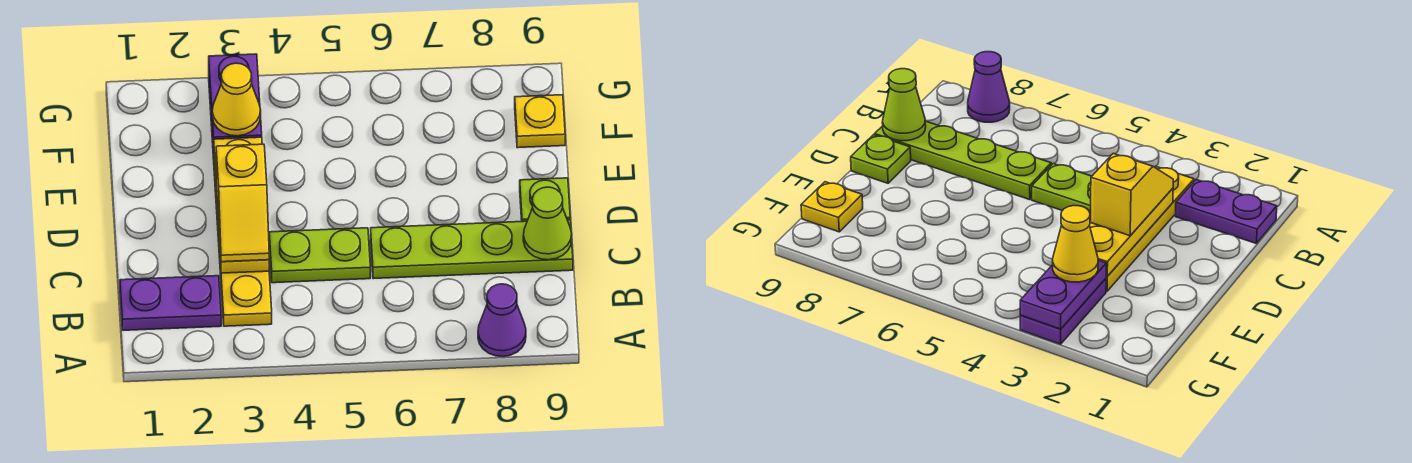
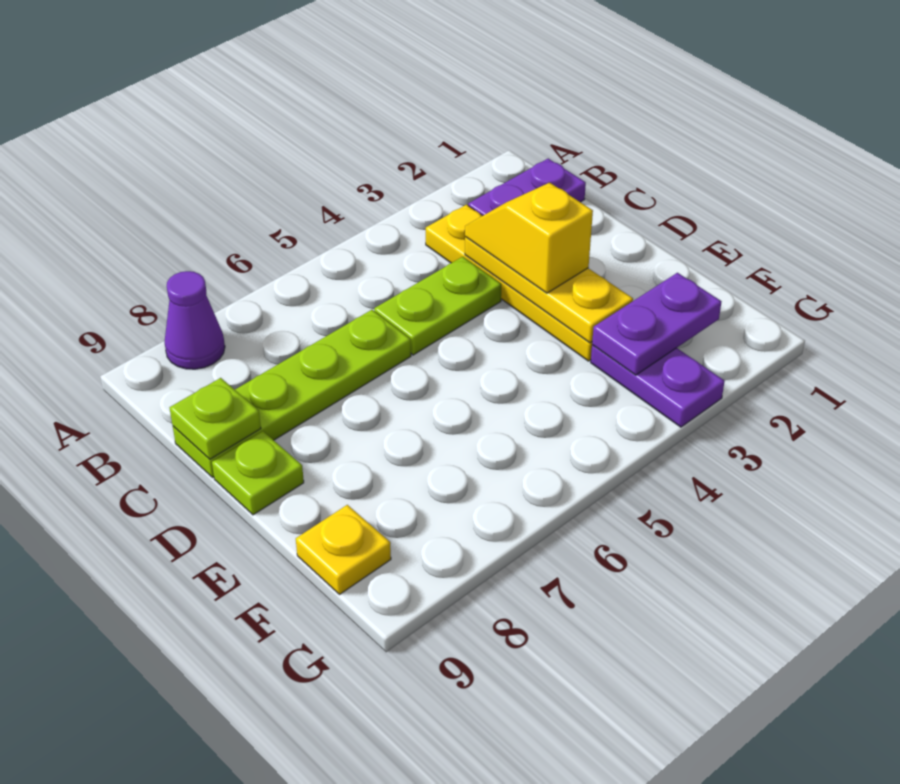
lime 1x1 cone [523,187,572,260] -> lime 1x1 plate [170,378,261,459]
purple 1x2 plate [209,54,262,147] -> purple 1x2 plate turned to [592,273,721,375]
yellow 1x1 cone [212,63,261,136] -> none

